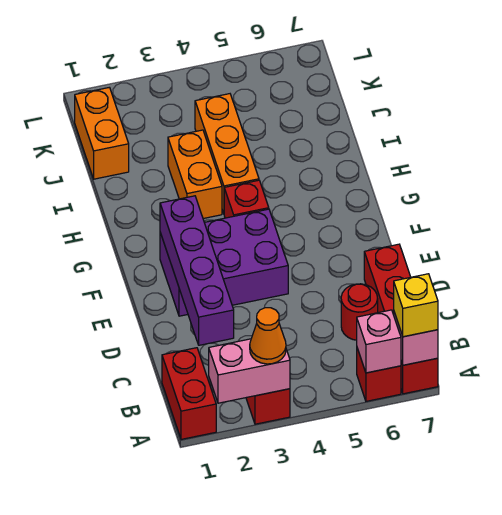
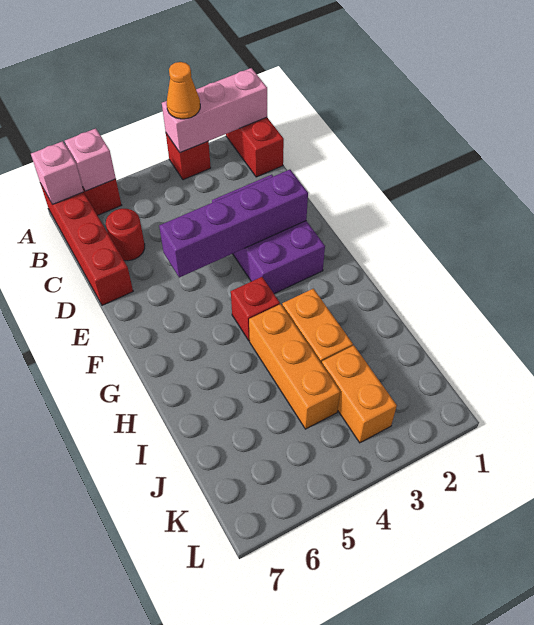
pink 1x2 brick [209,339,290,403] -> pink 1x3 brick [162,68,267,153]
yellow 1x1 brick [394,274,438,337] -> none
purple 1x4 brick [160,196,234,345] -> purple 1x4 brick turned to [159,170,308,278]
purple 2x3 brick [160,209,288,316] -> purple 2x3 brick turned to [212,175,325,294]
orange 1x2 brick [75,87,129,179] -> orange 1x2 brick moved to [322,345,397,443]

